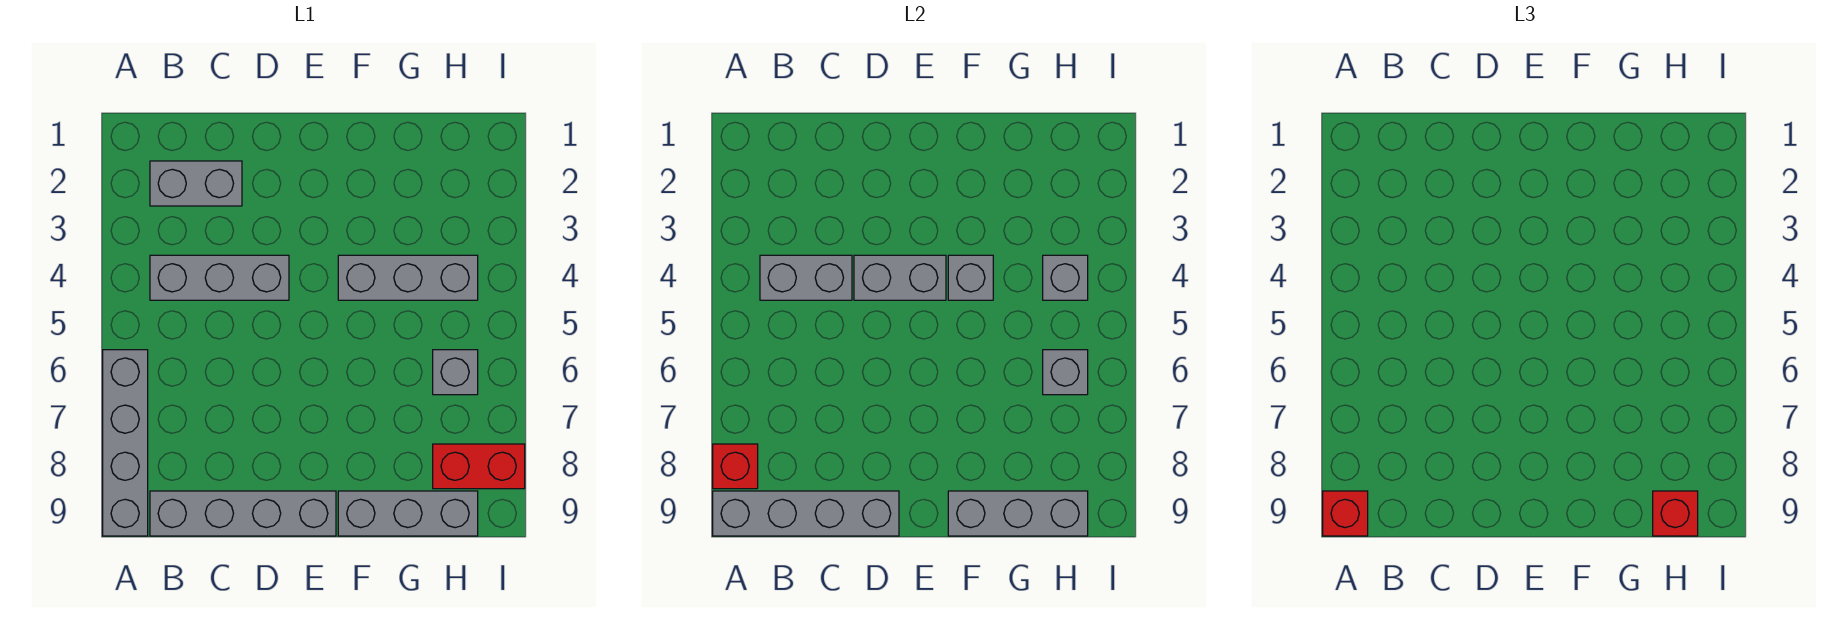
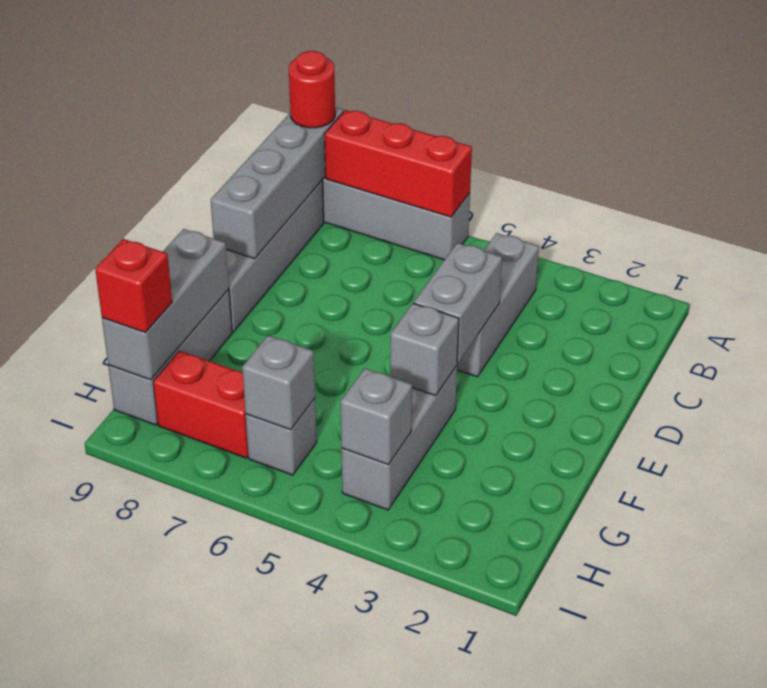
red 1x1 brick [713,444,758,489] -> red 1x3 brick [324,110,472,217]
red 1x1 brick [1323,491,1368,536] -> red 1x1 round brick [289,51,335,128]
grey 1x2 brick [150,161,242,206] -> none
grey 1x2 brick [760,255,852,300] -> none
red 1x2 brick [433,444,525,489] -> red 1x2 brick turned to [153,351,248,458]

